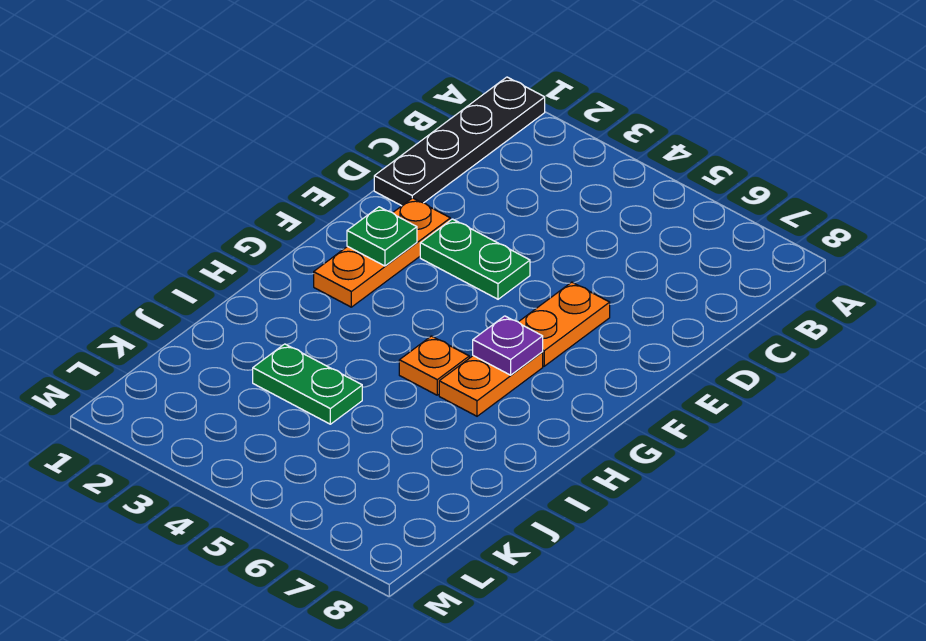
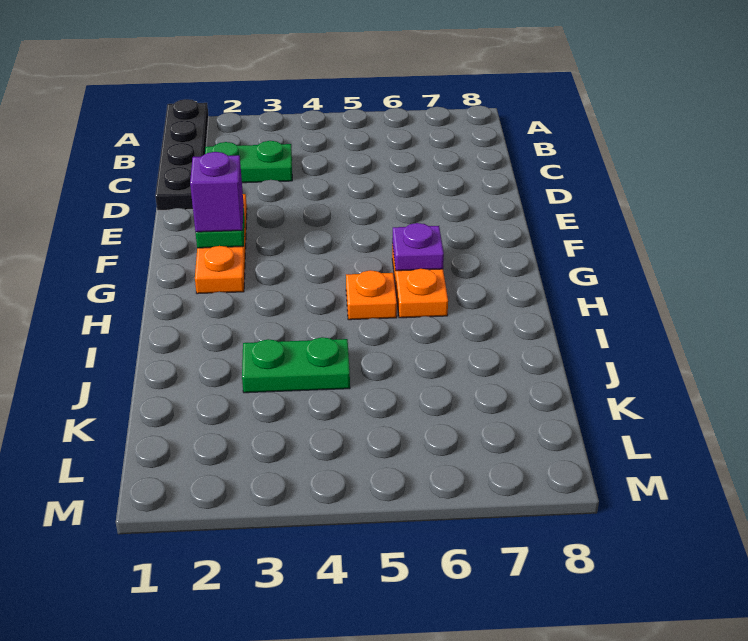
green 1x2 plate [420,219,530,299] -> green 1x2 plate moved to [205,141,292,183]
orange 1x2 plate [519,282,610,366] -> none
none -> purple 1x1 brick [190,152,244,232]

